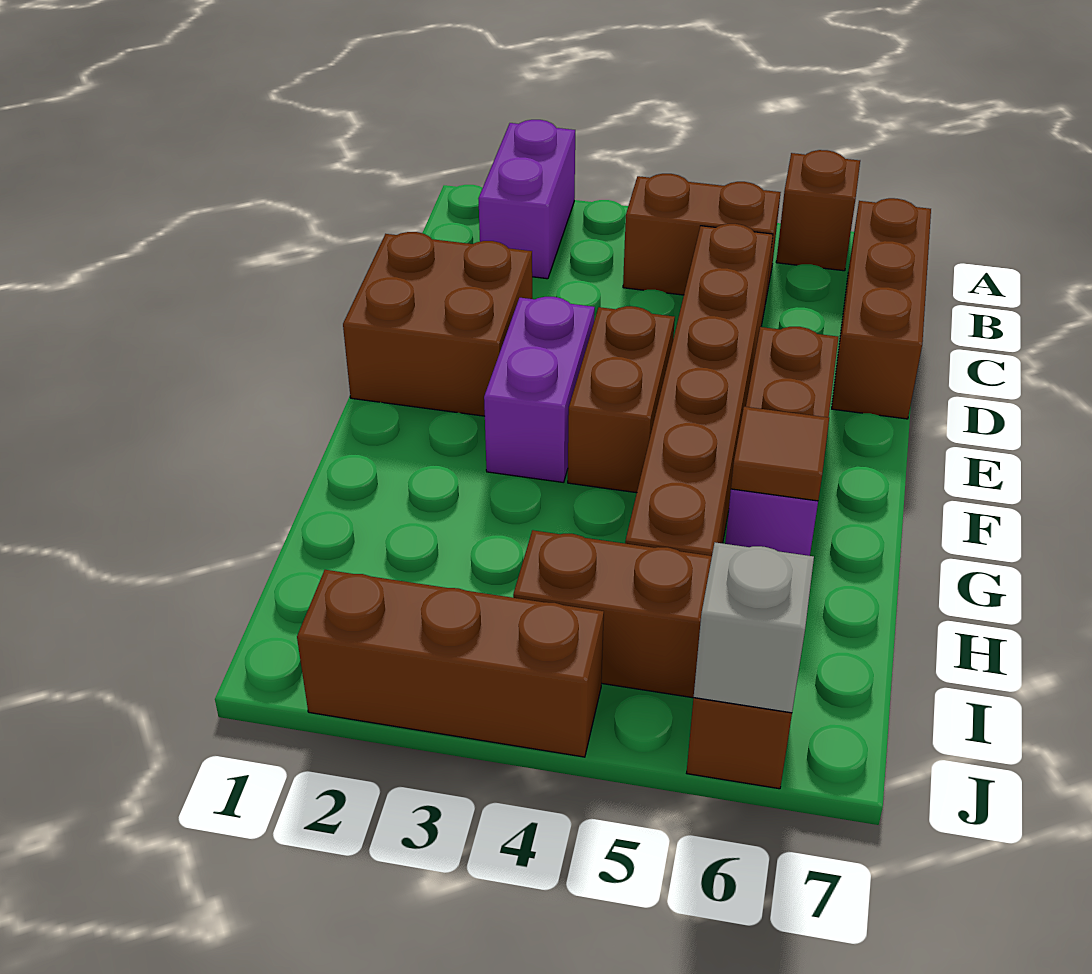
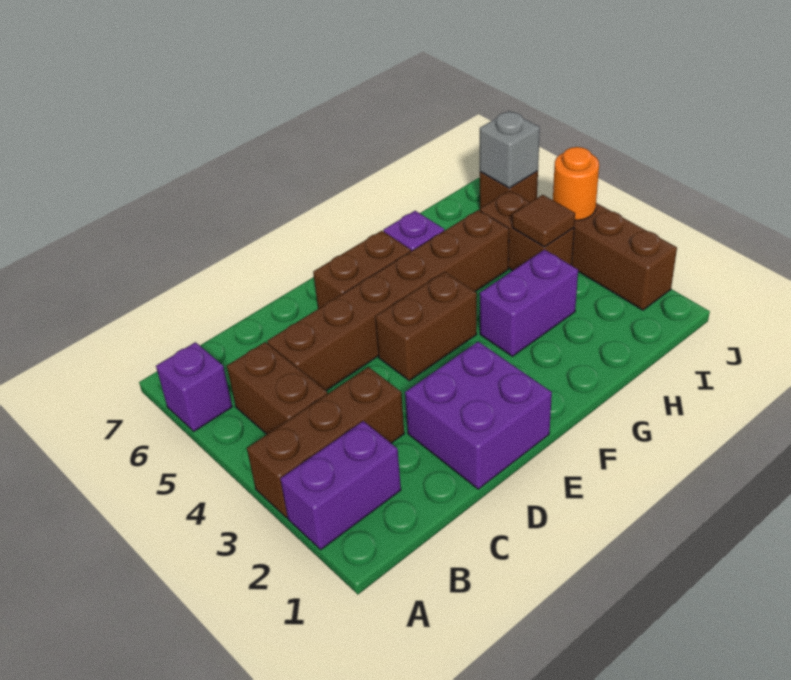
brown 1x1 brick [776,150,860,271] -> purple 1x1 brick [156,342,232,431]
brown 1x3 brick [832,198,931,419] -> brown 1x3 brick moved to [247,367,404,518]
brown 2x2 brick [343,232,532,416] -> purple 2x2 brick [405,342,552,489]
purple 1x2 brick [484,297,595,483] -> purple 1x2 brick moved to [480,250,578,356]
brown 1x1 tile [731,407,829,501] -> brown 1x1 tile moved to [512,195,575,247]
none -> orange 1x1 round brick [553,147,599,221]

